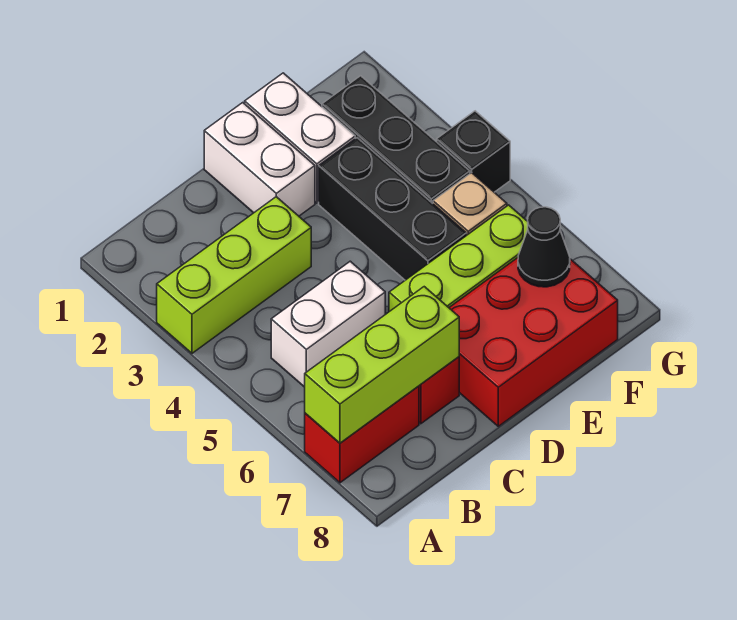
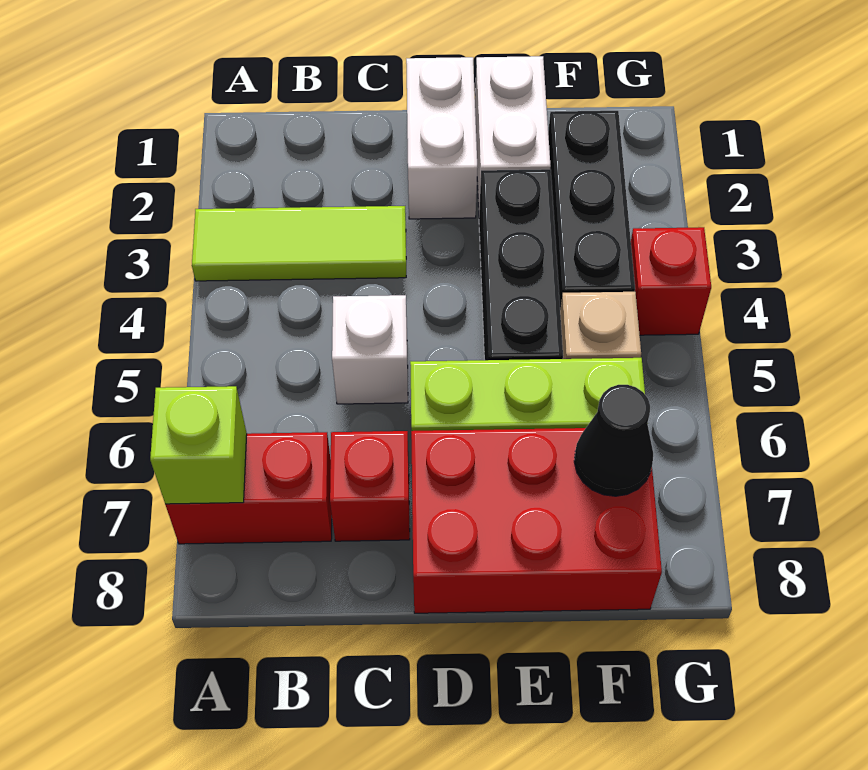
lime 1x3 brick [157,197,311,353] -> lime 1x3 tile [192,206,406,281]
lime 1x3 brick [305,287,459,443] -> lime 1x1 brick [150,386,247,504]
white 1x2 brick [271,261,385,387] -> white 1x1 brick [332,295,408,404]
black 1x1 brick [437,111,510,192] -> red 1x1 brick [631,227,711,335]

